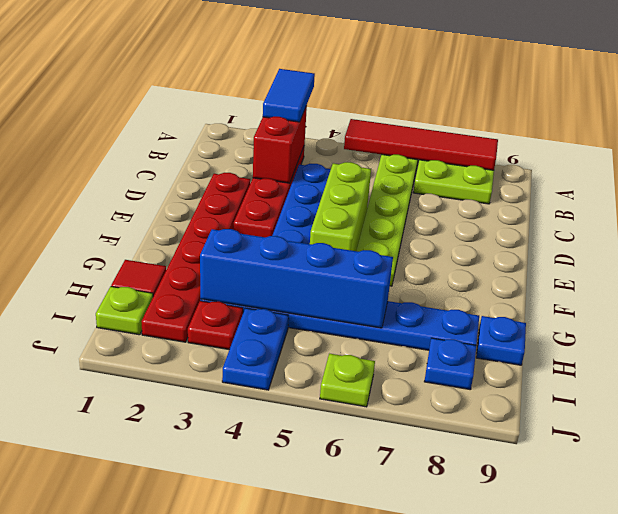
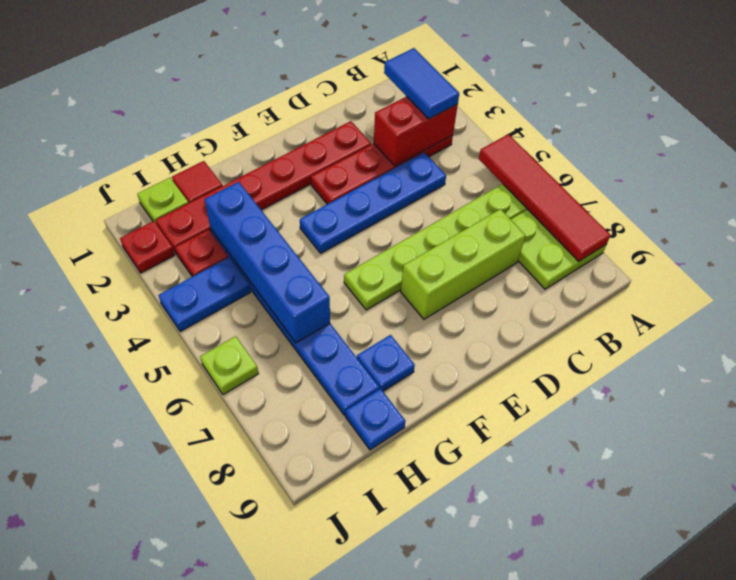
blue 1x2 tile [263,69,315,122] -> blue 1x2 tile turned to [384,48,459,119]
lime 1x3 brick [310,162,371,251] -> lime 1x3 brick moved to [401,209,525,319]
blue 1x1 plate [424,338,476,390] -> blue 1x1 plate moved to [357,335,415,391]
none -> red 1x1 plate [120,221,175,273]

